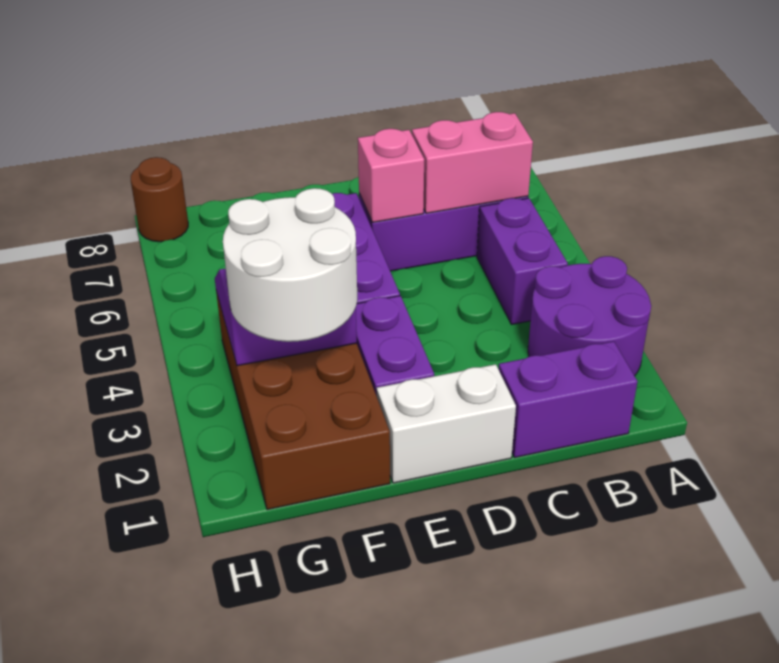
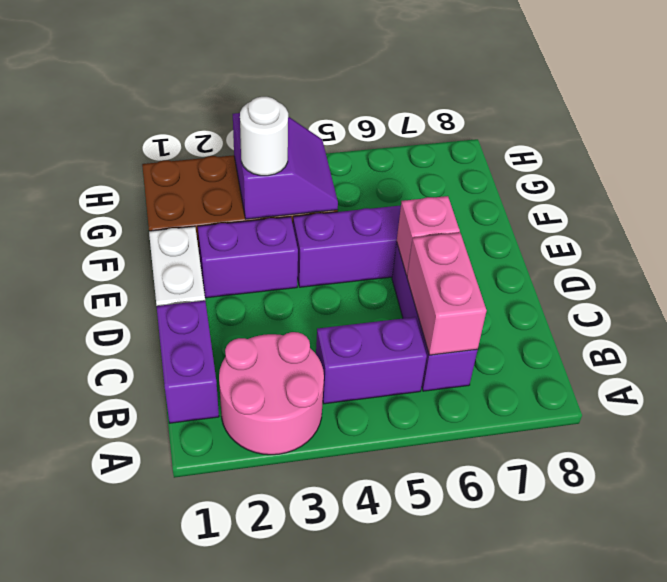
purple 2x2 round brick [528,256,651,376] -> pink 2x2 round brick [219,332,324,455]
white 2x2 round brick [223,188,357,342] -> white 1x1 round brick [240,97,288,176]
brown 1x1 round brick [131,157,188,242] -> none

